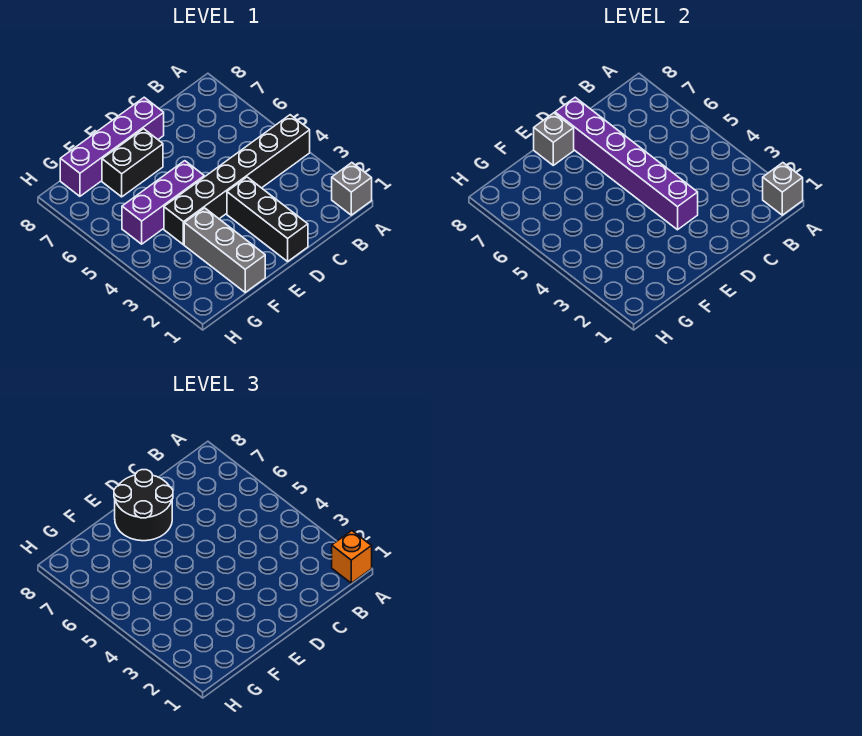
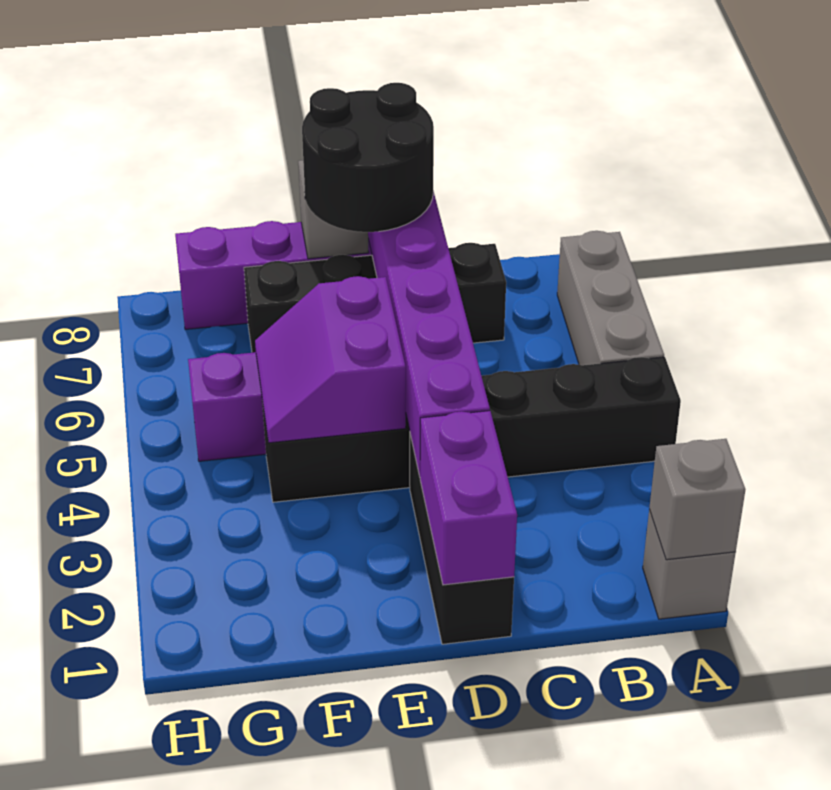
orange 1x1 brick [332,531,372,583] -> none
none -> purple 1x2 brick [420,411,517,585]
none -> purple 2x2 slope [255,276,406,443]
black 1x2 brick [102,129,163,197] -> black 1x4 brick [244,243,506,353]
grey 1x3 brick [184,208,265,292] -> grey 1x3 brick moved to [557,231,664,365]

